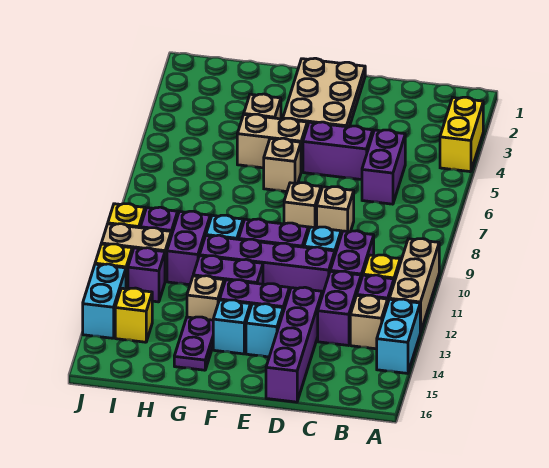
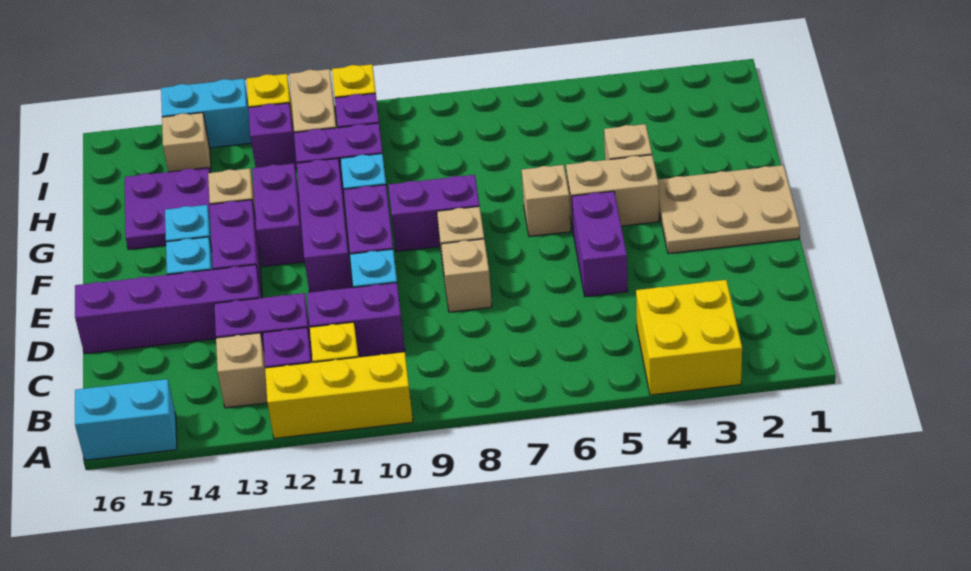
yellow 1x2 brick [440,97,483,172] -> yellow 2x2 brick [636,280,742,395]
tan 1x3 brick [389,239,439,333] -> yellow 1x3 brick [265,352,413,438]
cyan 1x2 brick [377,299,420,373] -> cyan 1x2 brick moved to [75,379,177,460]
purple 1x2 brick [362,130,405,204] -> purple 1x2 brick moved to [388,175,480,252]
purple 1x4 brick [200,235,335,295] -> purple 1x3 brick [297,159,352,293]
tan 1x2 brick [237,114,307,171] -> tan 1x2 brick turned to [566,155,659,229]
purple 1x2 plate [174,317,213,370] -> purple 2x2 plate [125,168,210,250]
yellow 1x1 brick [115,288,152,342] -> tan 1x1 brick [162,113,211,173]

